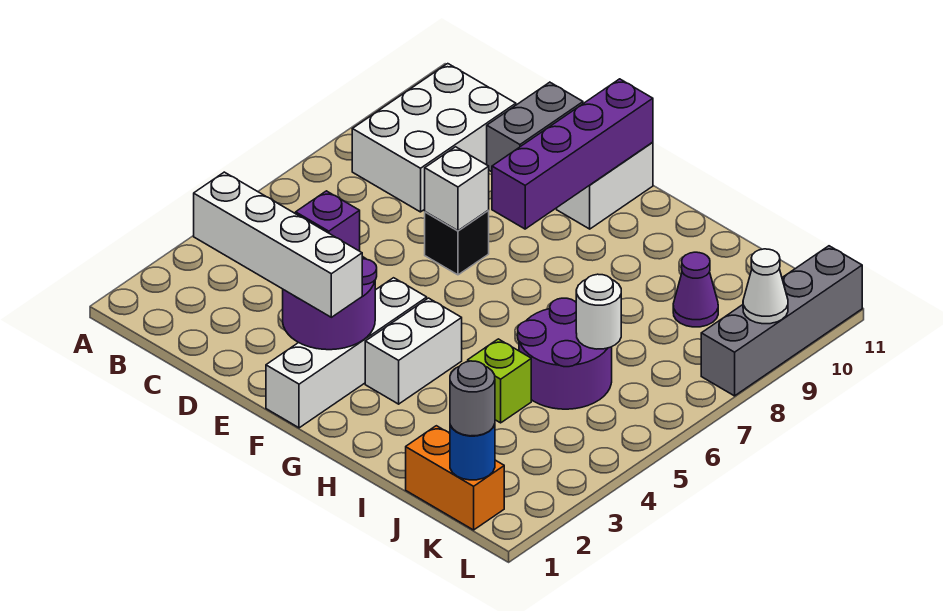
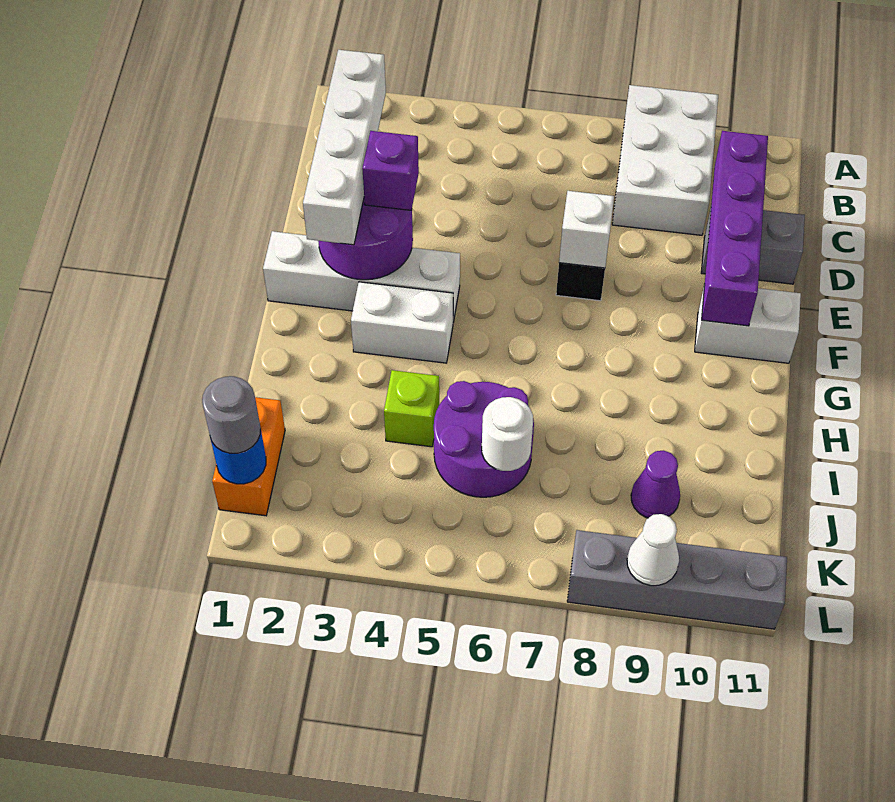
white 2x3 brick [352,64,516,212] -> white 2x3 brick turned to [612,85,718,235]
purple 1x4 brick [492,79,653,229] -> purple 1x4 brick turned to [702,131,768,326]

